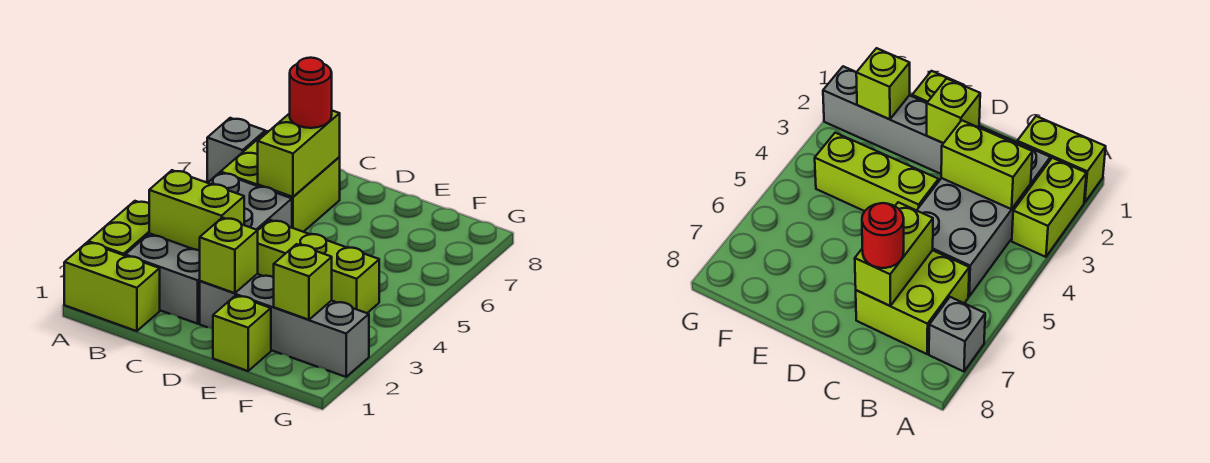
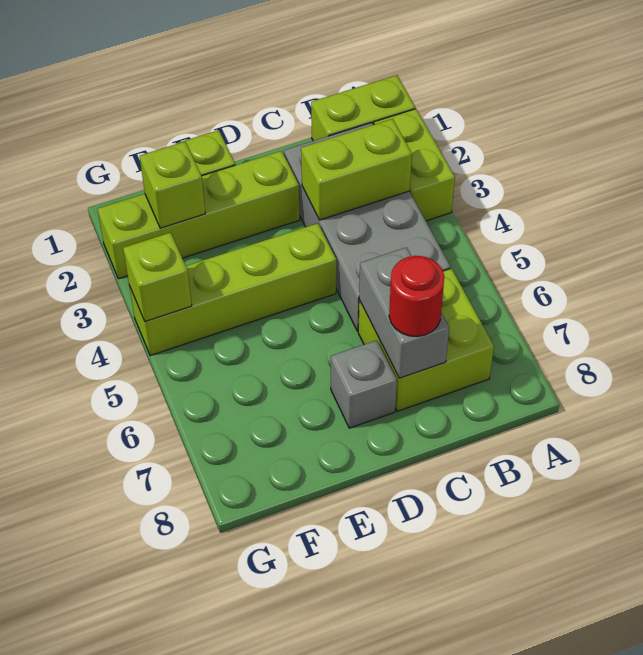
grey 1x1 brick [207,118,265,181] -> grey 1x1 brick moved to [331,340,397,428]
lime 1x2 brick [258,111,340,197] -> grey 1x2 brick [359,247,449,378]
grey 1x4 brick [200,274,369,377] -> lime 1x4 brick [98,151,300,279]
lime 1x1 brick [200,218,258,293] -> lime 1x1 brick moved to [123,233,192,321]
lime 1x3 brick [258,220,379,313] -> lime 1x4 brick [129,223,336,356]

